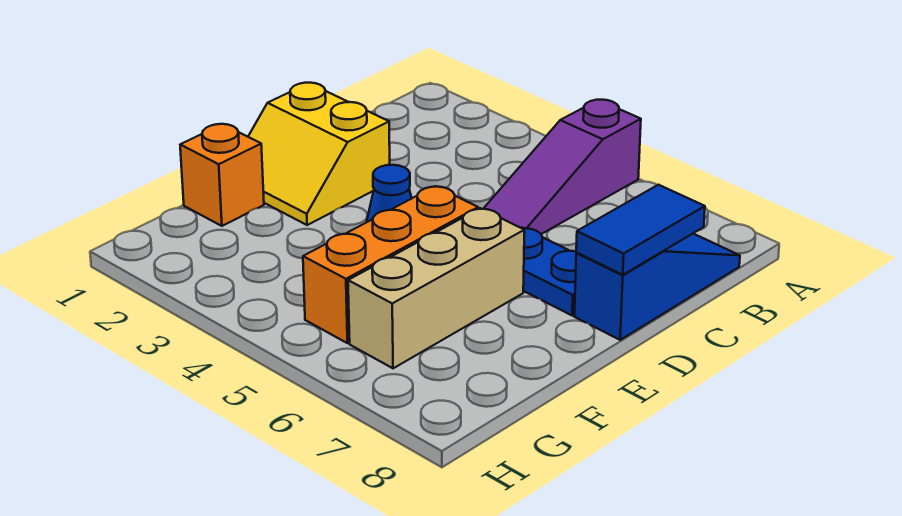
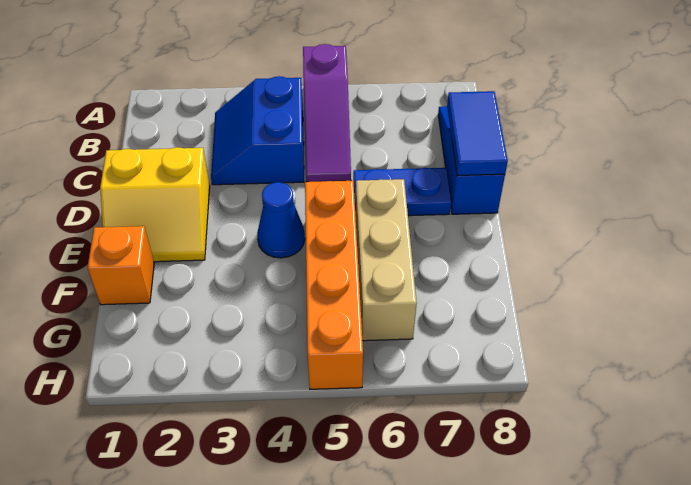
none -> blue 2x2 slope [211,76,304,185]
orange 1x3 brick [303,186,478,343] -> orange 1x4 brick [305,181,363,389]

